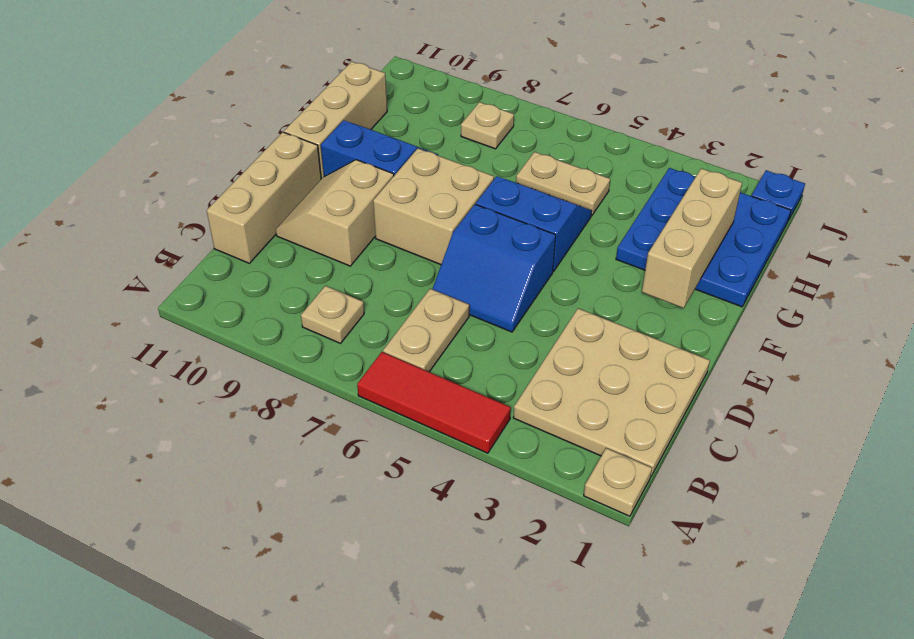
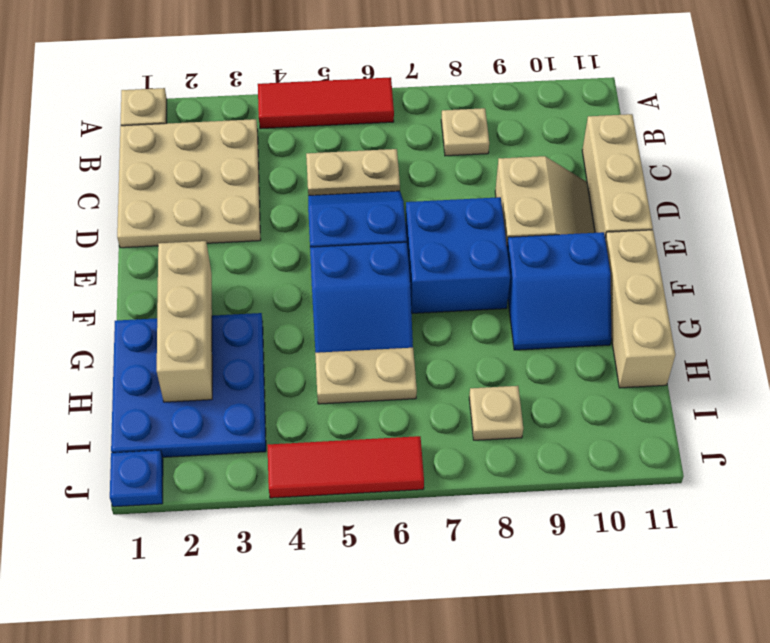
tan 1x2 plate [383,289,469,372] -> tan 1x2 plate turned to [306,149,400,196]
tan 2x2 brick [373,148,494,265] -> blue 2x2 brick [405,197,510,313]
none -> red 1x3 tile [267,436,424,498]

